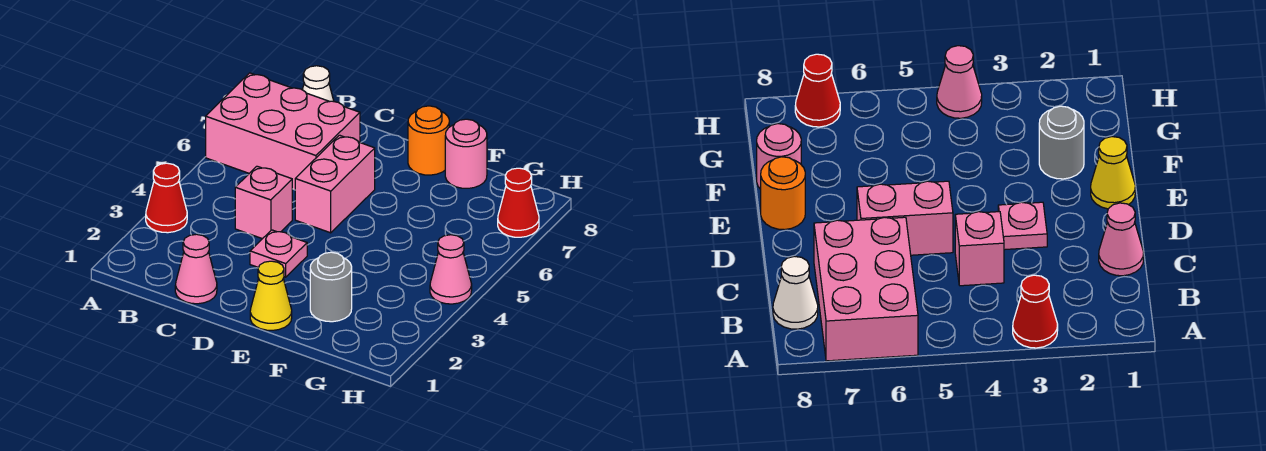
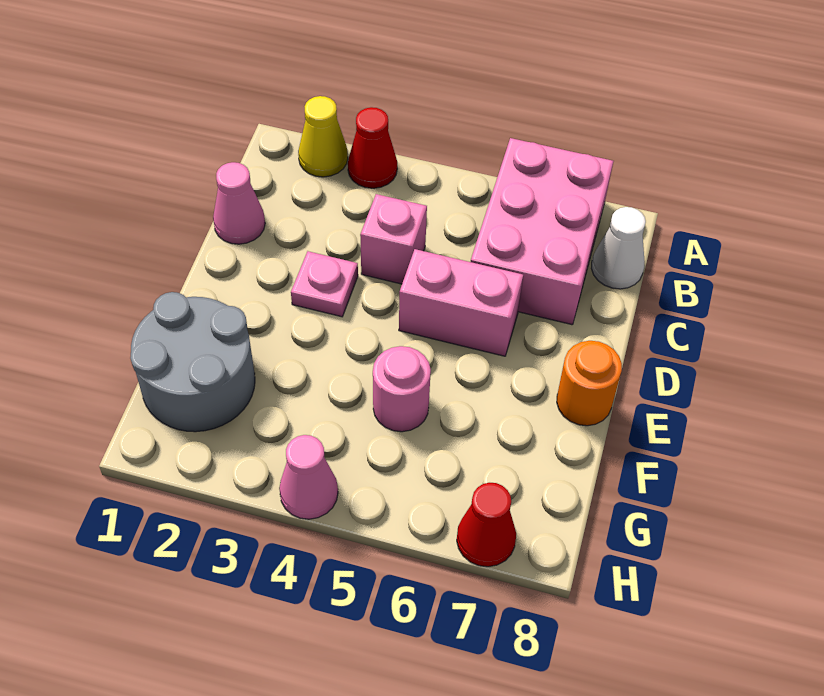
yellow 1x1 cone [250,261,292,330] -> yellow 1x1 cone moved to [298,96,348,177]
grey 1x1 round brick [310,252,352,322] -> grey 2x2 round brick [130,292,255,432]
pink 1x1 round brick [445,119,487,188] -> pink 1x1 round brick moved to [373,346,431,432]

